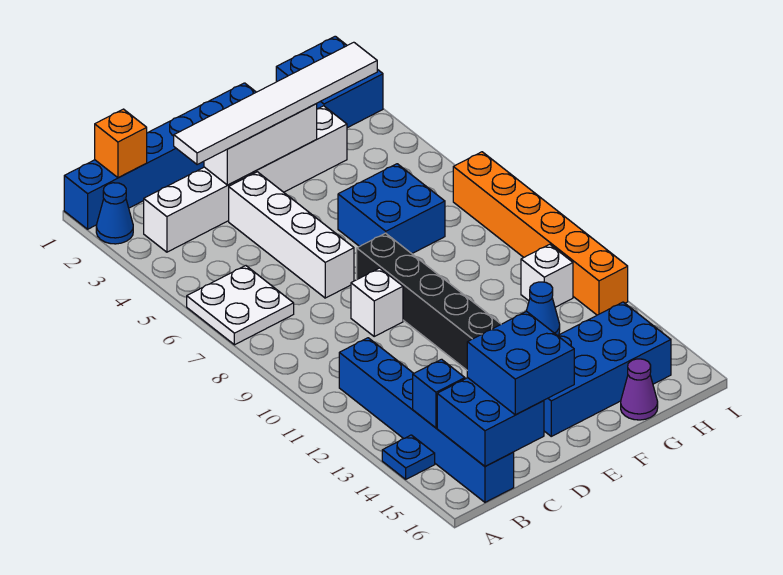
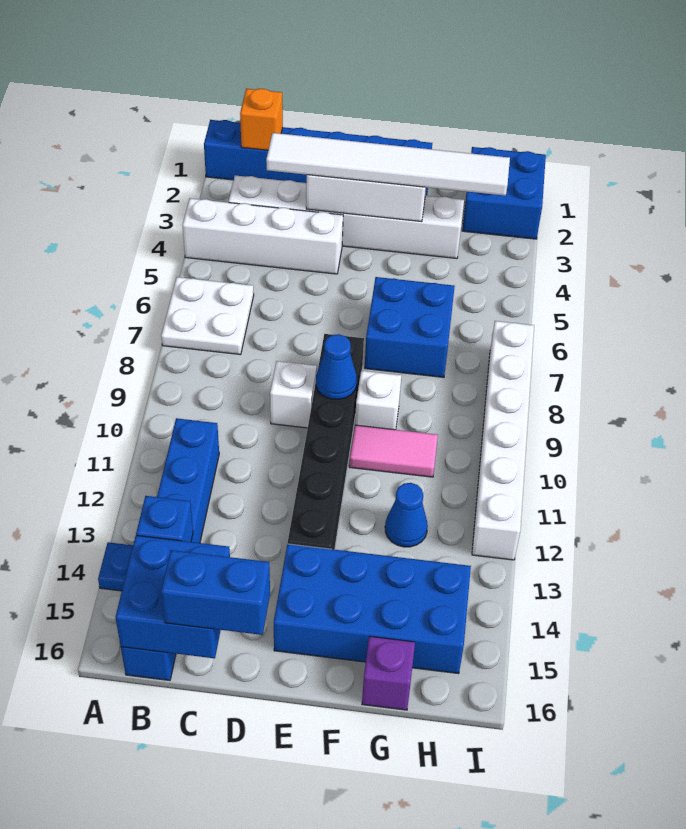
blue 1x1 cone [96,183,133,244] -> blue 1x1 cone moved to [316,334,357,399]
blue 2x2 brick [467,311,574,415] -> blue 1x2 brick [161,550,270,635]
white 1x4 brick [229,172,354,298] -> white 1x4 brick turned to [182,198,343,274]
none -> pink 1x2 tile [349,425,438,477]
purple 1x1 cone [621,359,658,420] -> purple 1x1 brick [362,636,415,710]
white 1x1 brick [521,244,573,307] -> white 1x1 brick moved to [355,371,401,430]
orange 1x6 brick [453,152,628,315] -> white 1x6 brick [472,321,534,560]

